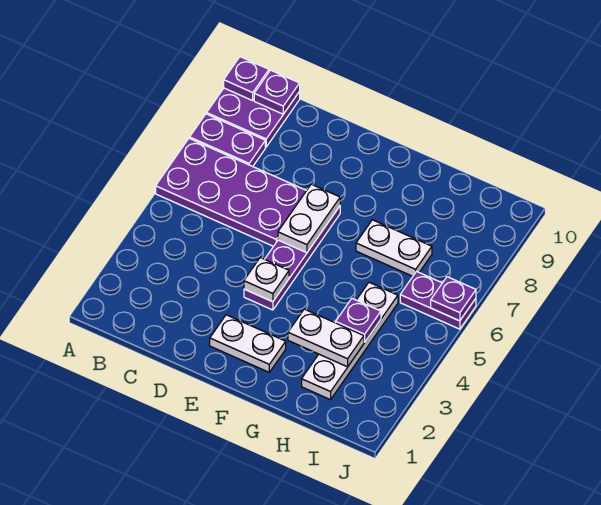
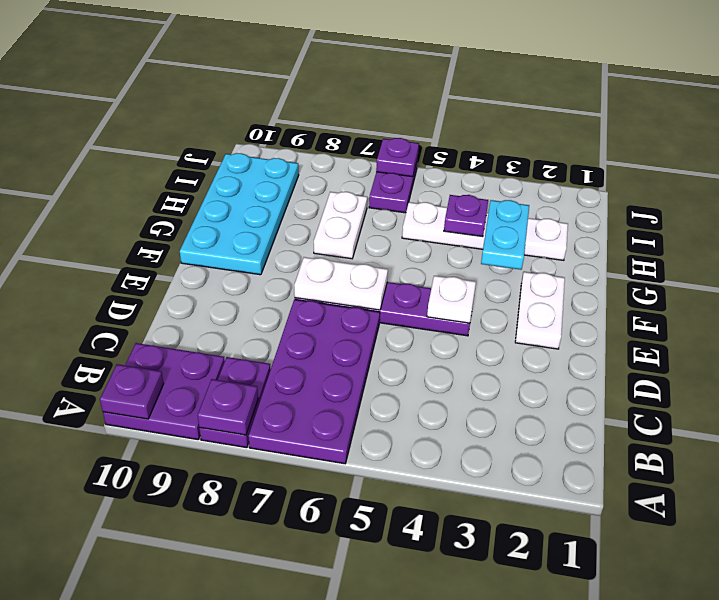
purple 1x1 plate [254,70,300,114] -> purple 1x1 plate moved to [198,379,258,435]
none -> cyan 2x4 plate [180,153,299,275]
white 1x2 plate [288,309,364,367] -> cyan 1x2 plate [481,200,529,270]

